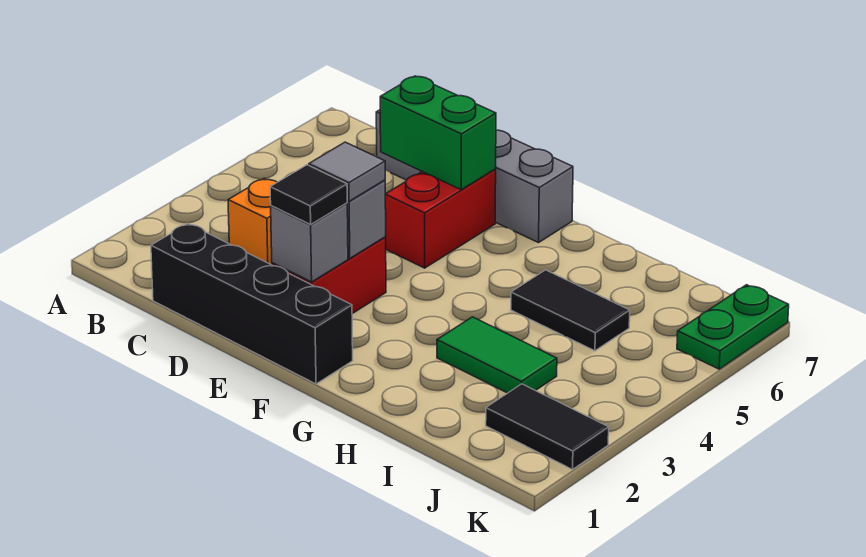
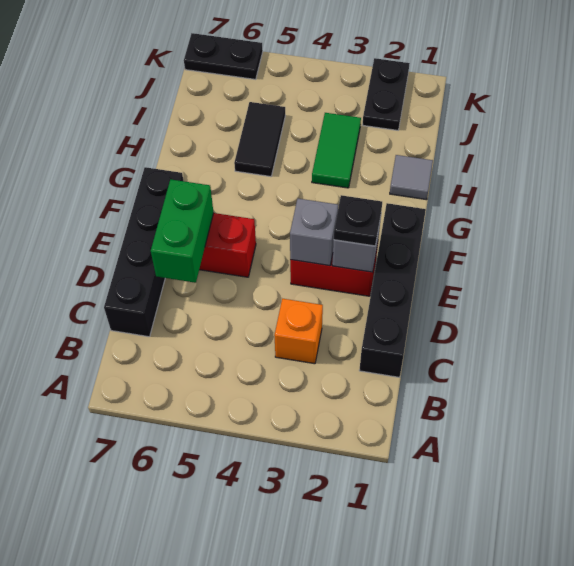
grey 1x4 brick [376,110,573,243] -> black 1x4 brick [104,167,183,337]
black 1x1 tile [270,165,347,225] -> black 1x1 plate [334,195,382,246]
grey 1x1 tile [309,142,385,201] -> grey 1x1 tile moved to [390,155,433,200]
black 1x2 tile [486,384,609,470] -> black 1x2 plate [363,58,410,130]
green 1x2 plate [677,285,789,369] -> black 1x2 plate [184,33,263,79]

